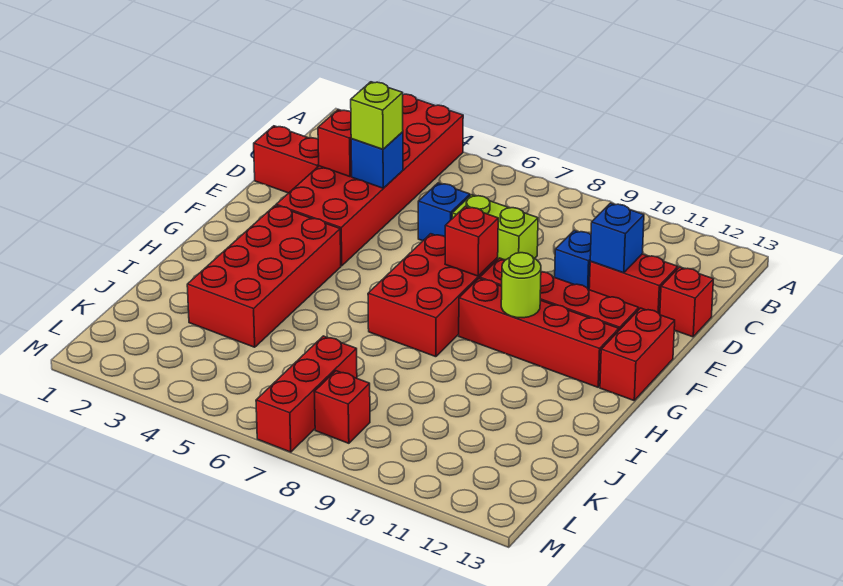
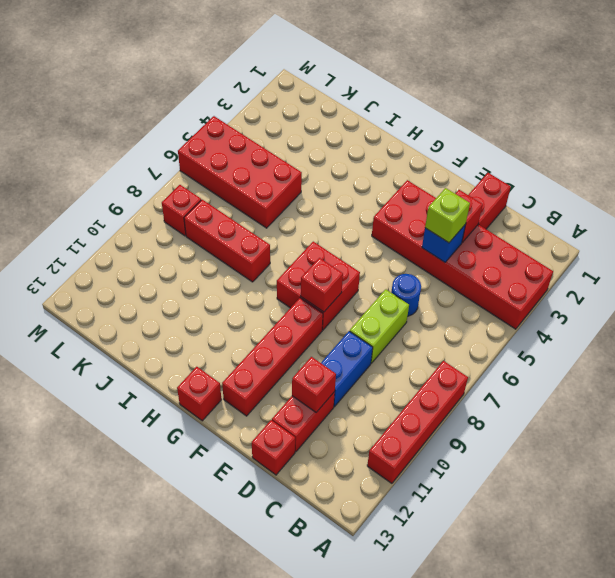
blue 1x1 brick [418,183,470,241] -> blue 1x1 round brick [391,274,421,316]
blue 1x1 brick [555,230,591,290] -> blue 1x2 brick [321,331,373,407]
blue 1x1 brick [590,203,644,273] -> red 1x1 brick [292,357,336,412]
red 2x3 brick [368,234,498,357] -> red 2x2 brick [277,242,360,330]
red 1x2 brick [600,308,675,400] -> red 1x1 brick [177,367,222,421]
red 2x4 brick [187,205,341,347] -> red 2x4 brick moved to [178,116,302,228]
red 1x4 brick [459,278,619,387] -> red 1x4 brick moved to [367,361,468,483]
lime 1x1 round brick [501,253,541,318] -> none
red 1x3 brick [256,336,357,452] -> red 1x3 brick moved to [184,200,270,282]

